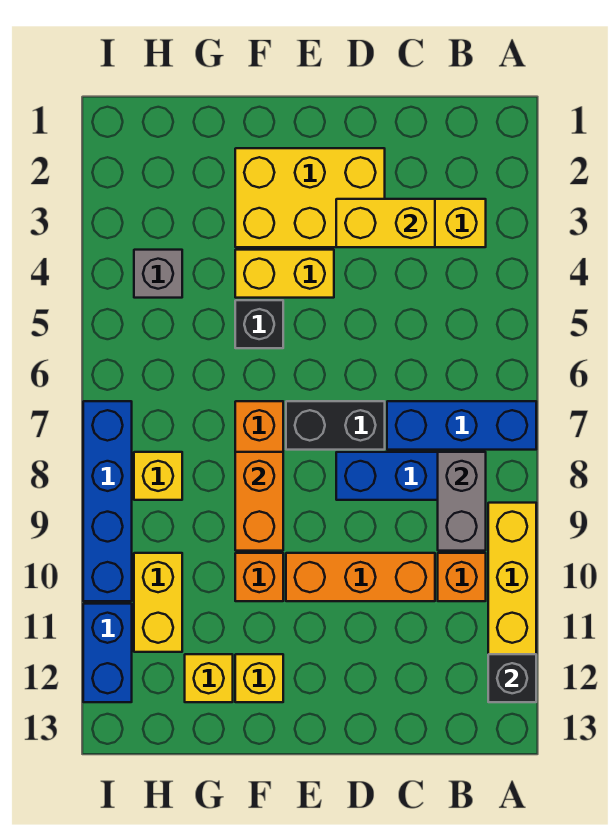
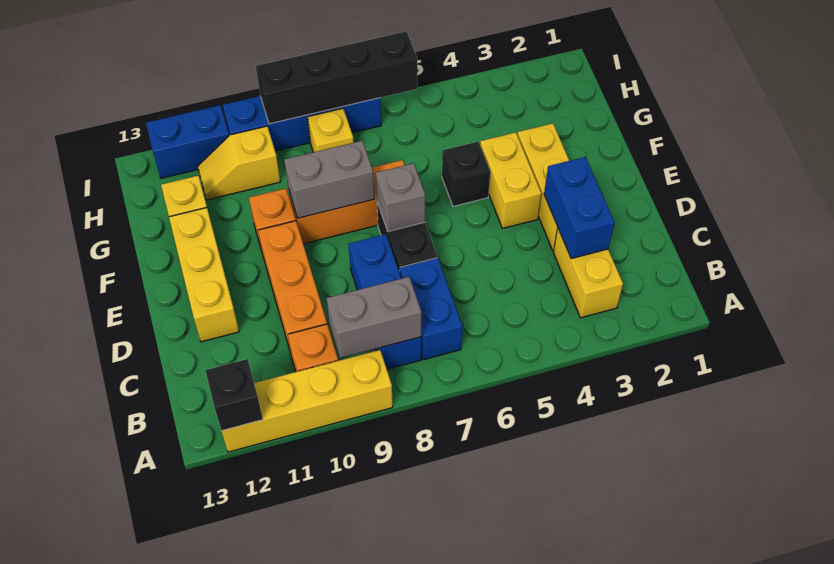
blue 1x3 brick [387,401,536,450] -> blue 1x2 brick [400,258,462,360]
yellow 1x2 brick [336,199,435,247] -> blue 1x2 brick [544,157,614,259]
yellow 2x3 brick [235,148,385,247] -> yellow 1x3 brick [517,123,569,251]
orange 1x2 brick [235,452,283,551] -> grey 1x2 brick [284,141,375,218]
yellow 1x1 brick [235,654,283,702] -> yellow 1x3 brick [169,208,239,342]
grey 1x1 brick [134,250,182,298] -> grey 1x1 brick moved to [376,163,425,231]
yellow 1x2 brick [134,553,182,652] -> yellow 1x2 slope [198,126,280,200]
none -> black 1x4 brick [256,31,417,124]

